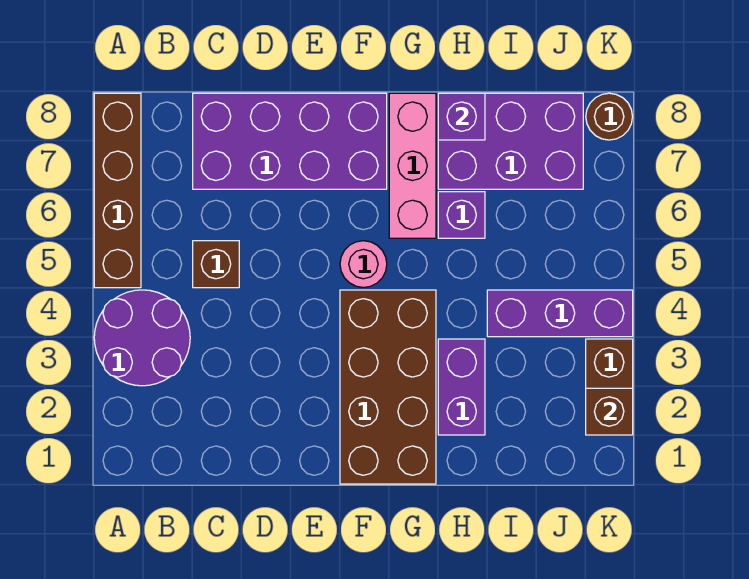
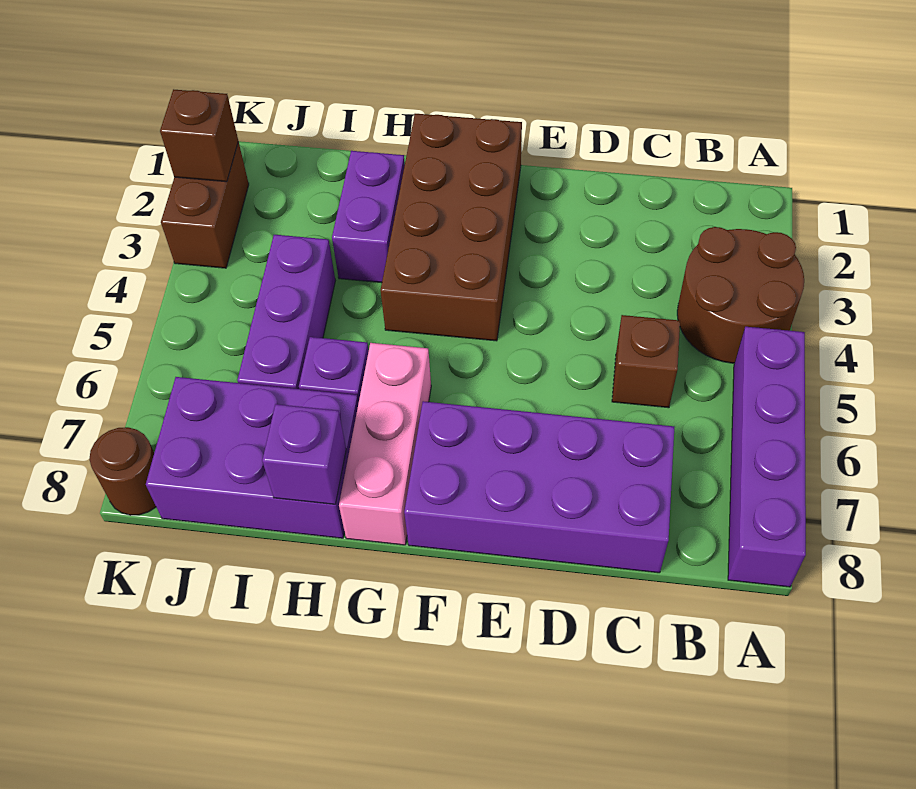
purple 2x2 round brick [94,290,190,386] -> brown 2x2 round brick [677,227,804,363]
brown 1x4 brick [94,93,141,288] -> purple 1x4 brick [728,327,806,587]
pink 1x1 round brick [340,241,387,287] -> none
purple 1x3 brick [487,290,633,337] -> purple 1x3 brick turned to [237,235,335,389]

